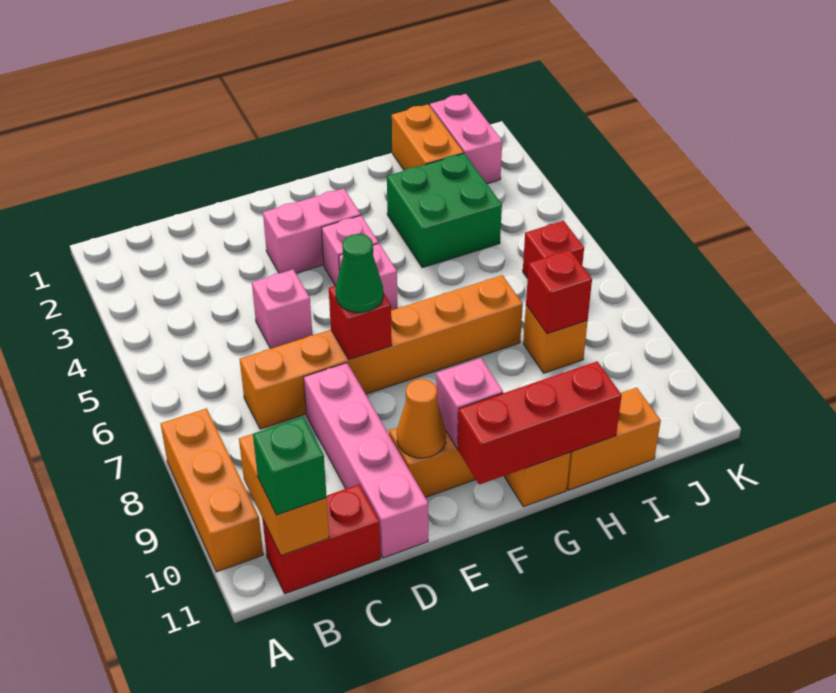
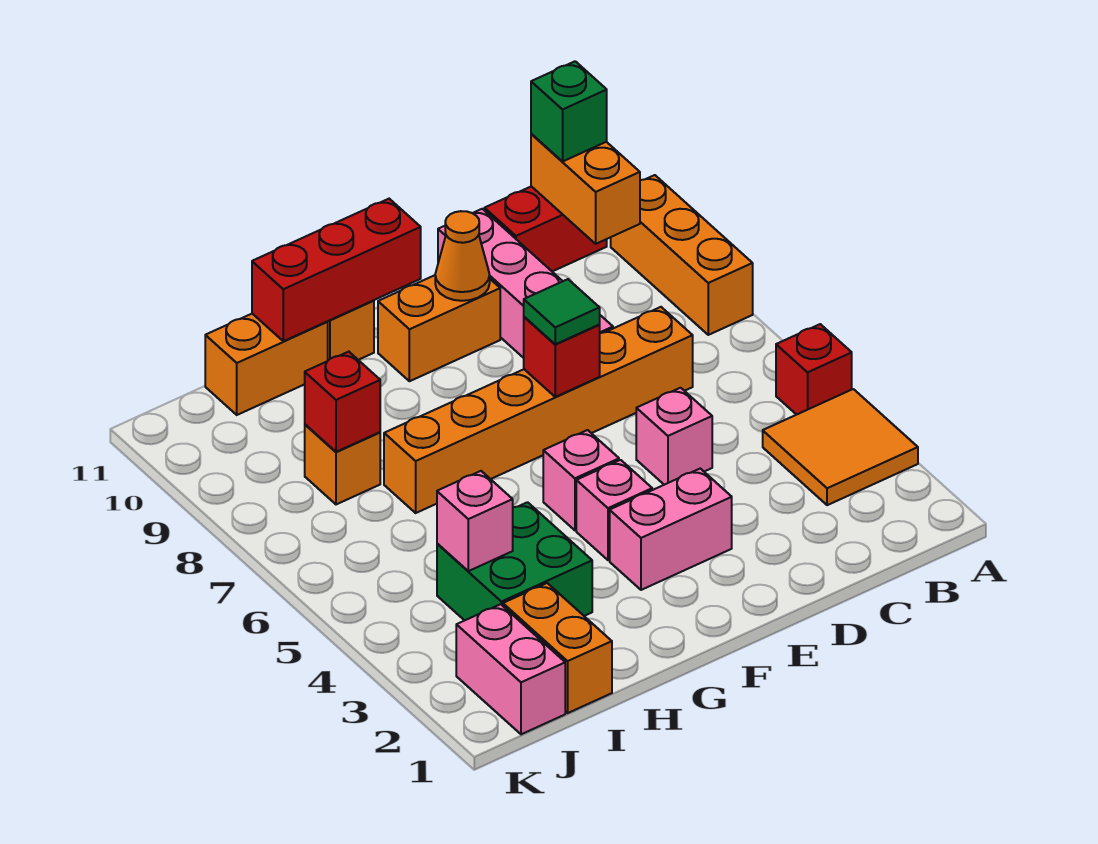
none -> orange 2x2 tile [763,389,918,505]
green 1x1 cone [335,234,383,313] -> green 1x1 tile [524,279,600,344]
pink 1x1 brick [436,358,503,448] -> pink 1x1 brick moved to [437,471,513,571]
red 1x1 brick [523,221,584,278] -> red 1x1 brick moved to [776,324,852,415]

